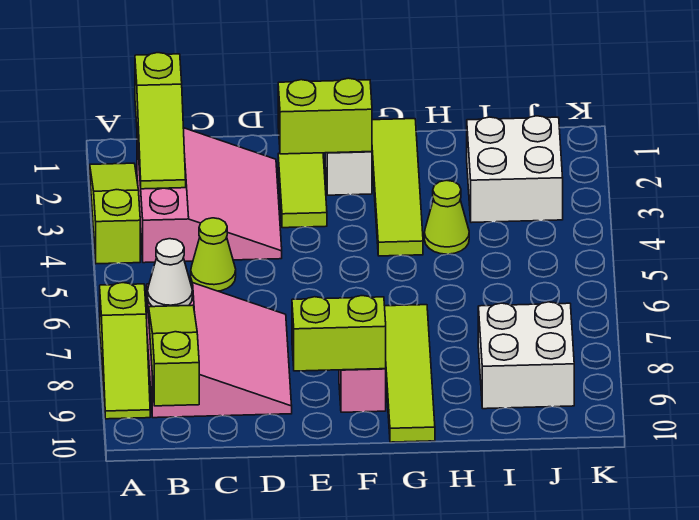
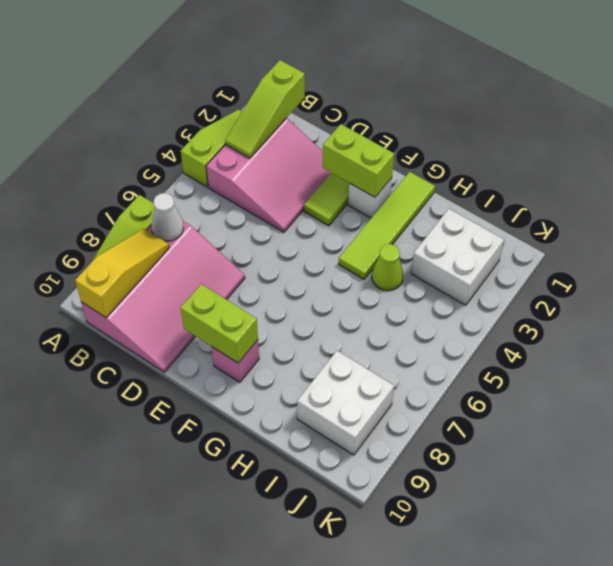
pink 3x3 slope [147,283,292,418] -> pink 3x4 slope [81,221,245,372]
lime 1x3 slope [149,305,199,406] -> yellow 1x3 slope [75,229,169,318]
lime 1x1 cone [191,218,236,291] -> none
lime 1x4 tile [385,305,435,442] -> none

